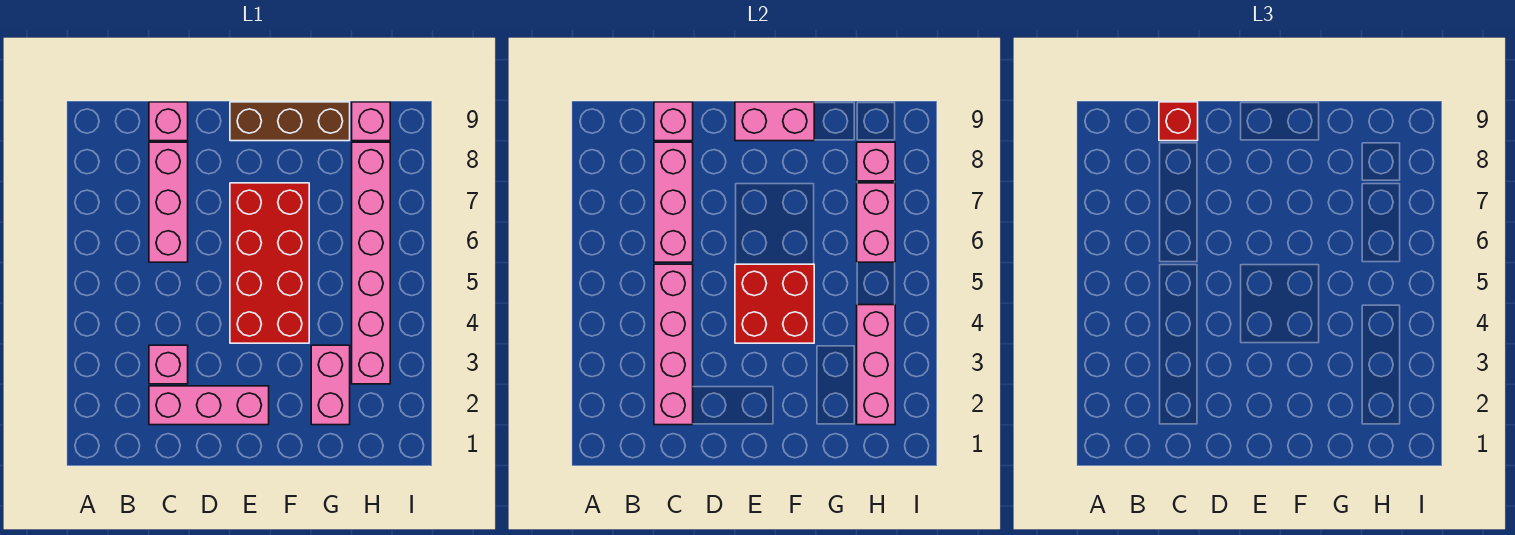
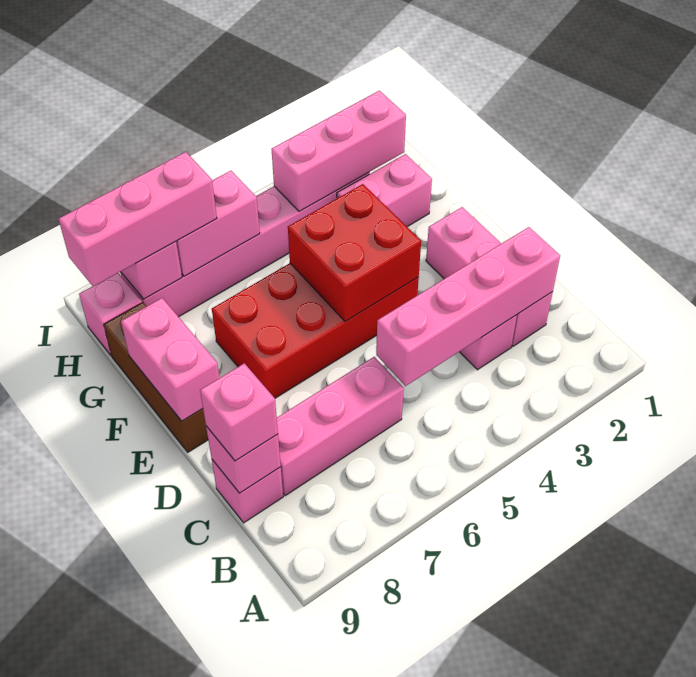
pink 1x3 brick [654,142,693,262] -> pink 1x3 brick moved to [59,152,217,287]
red 1x1 brick [1159,102,1198,141] -> pink 1x1 brick [200,363,278,461]

